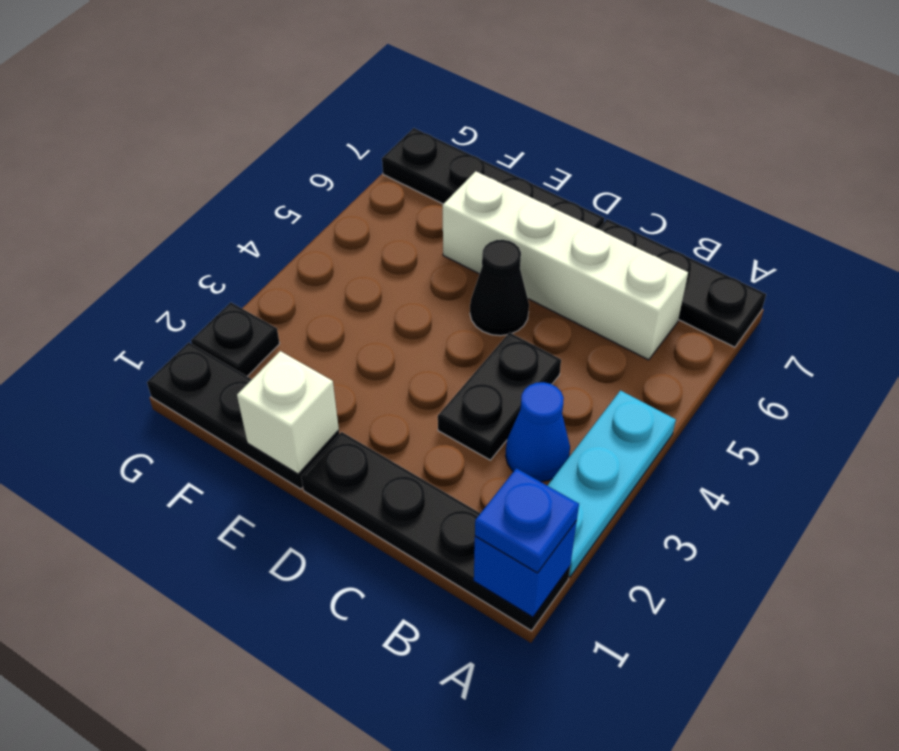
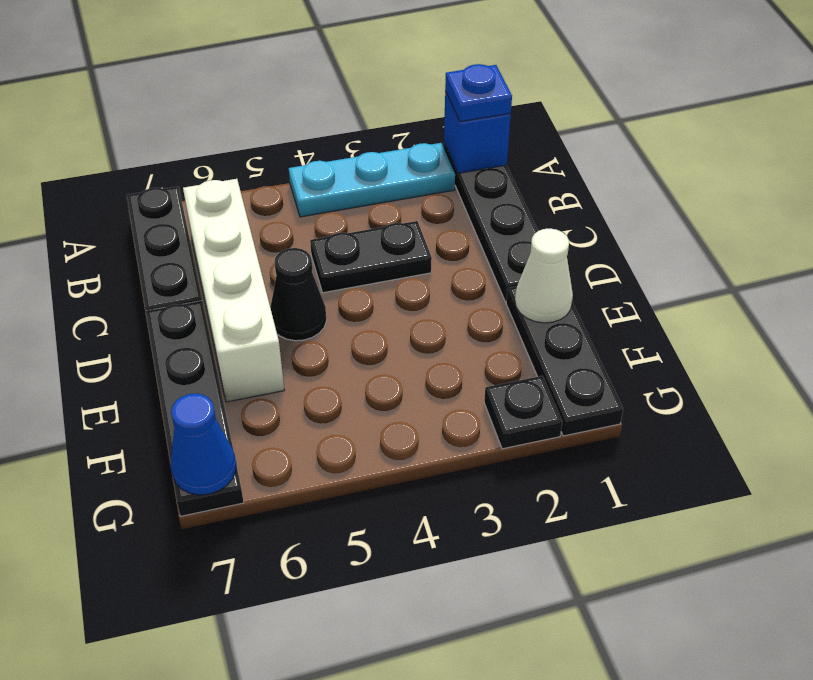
blue 1x1 cone [505,382,570,482] -> blue 1x1 cone moved to [171,394,236,495]
white 1x1 brick [237,351,339,474] -> white 1x1 cone [515,229,573,323]

